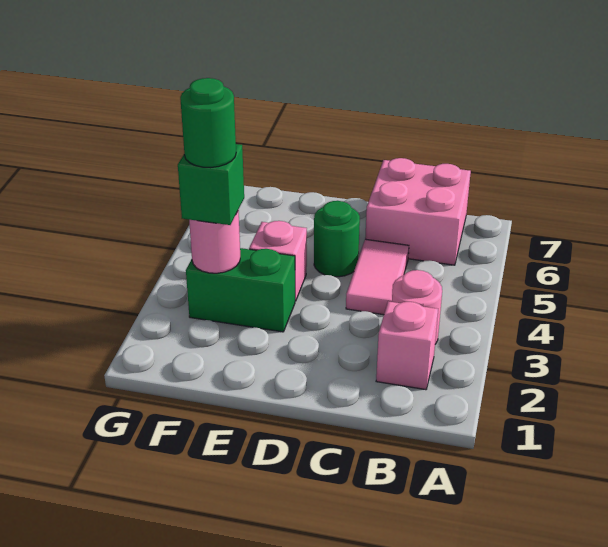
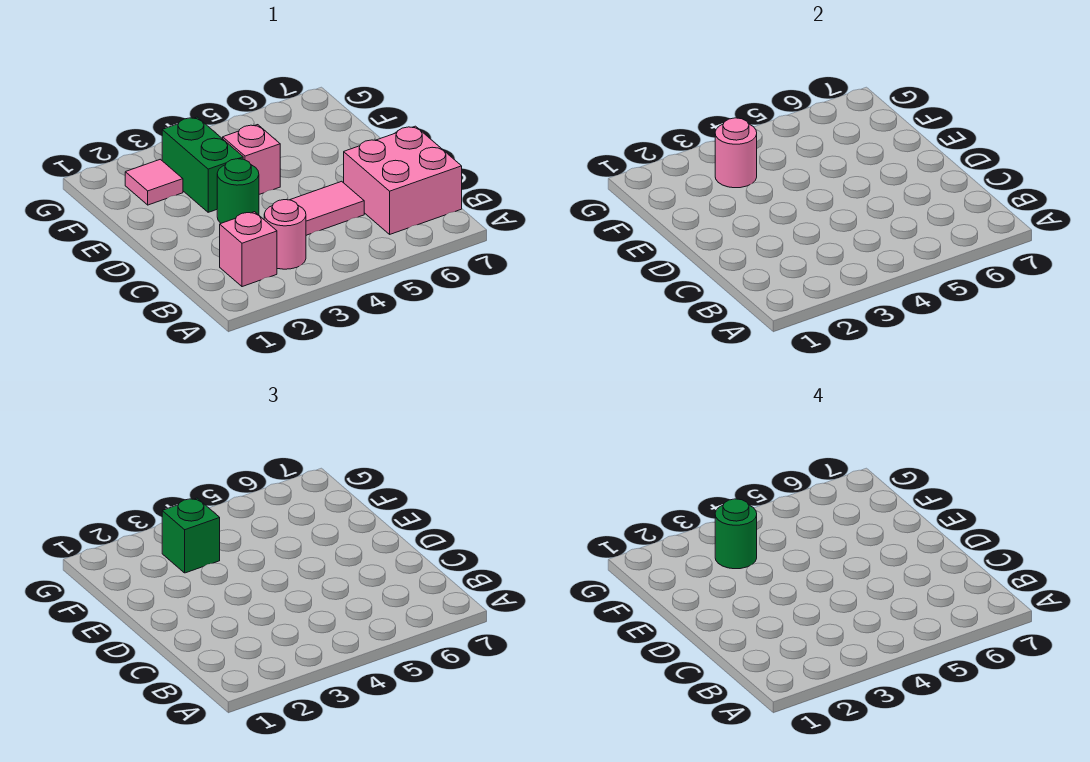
green 1x1 round brick [314,201,360,277] -> green 1x1 round brick moved to [217,159,259,223]
none -> pink 1x1 tile [125,159,183,205]

